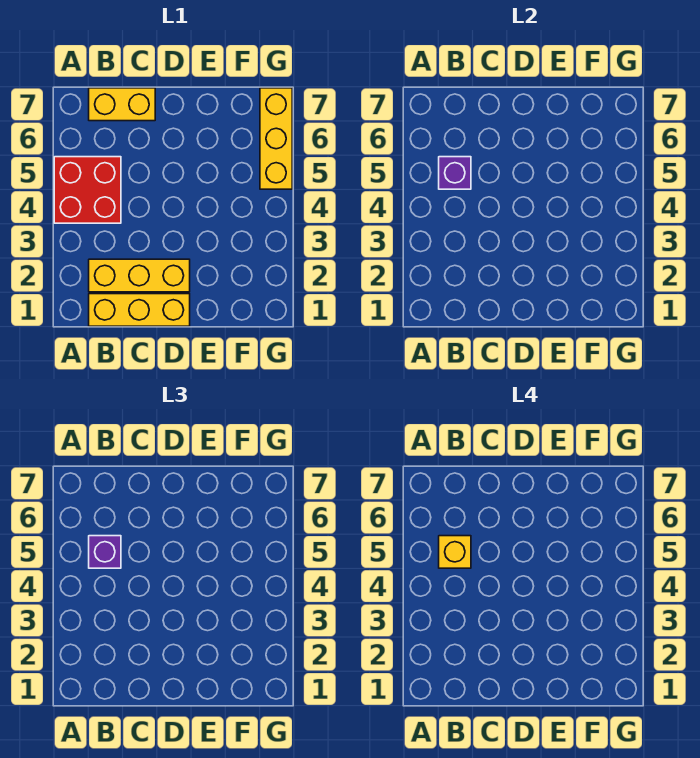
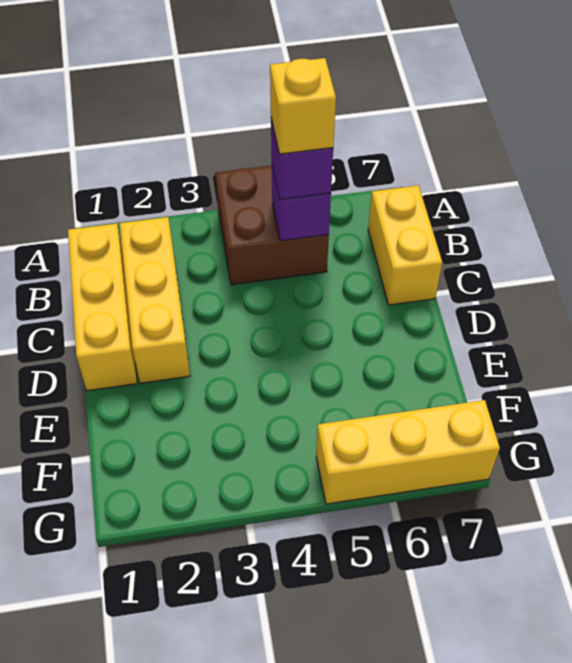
red 2x2 brick [54,157,121,223] -> brown 2x2 brick [215,166,329,285]

